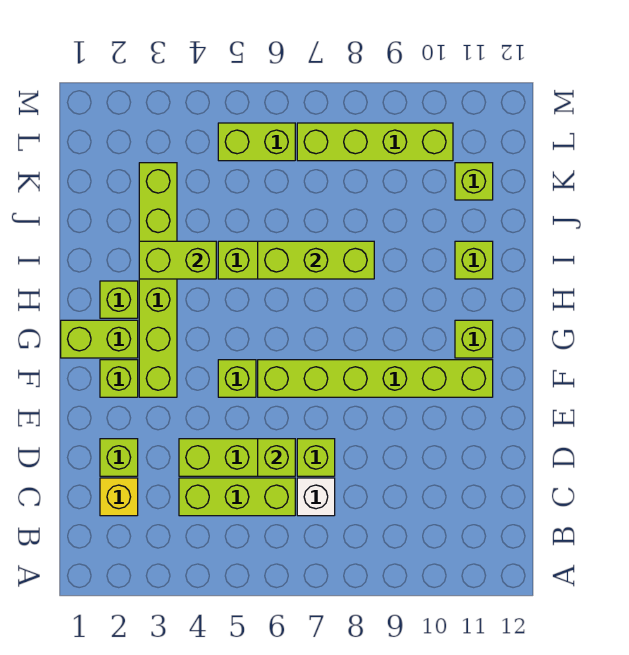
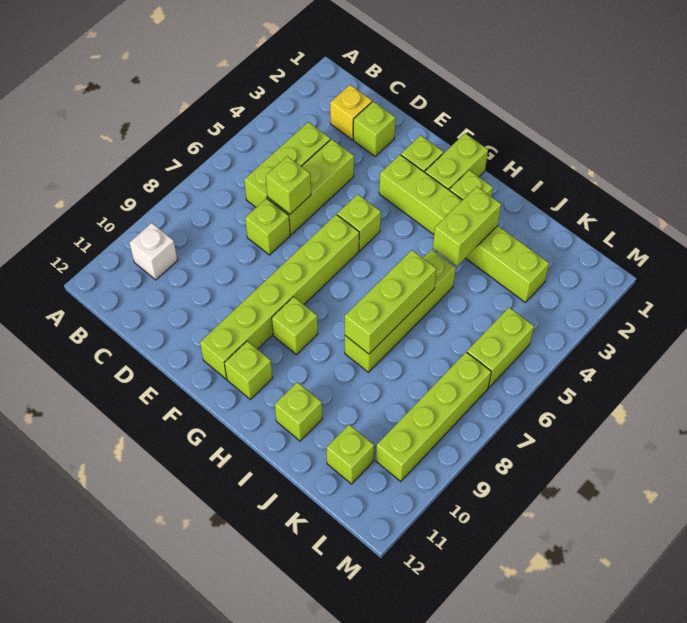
white 1x1 brick [297,478,335,516] -> white 1x1 brick moved to [129,223,177,280]
none -> lime 1x1 brick [272,297,318,355]

